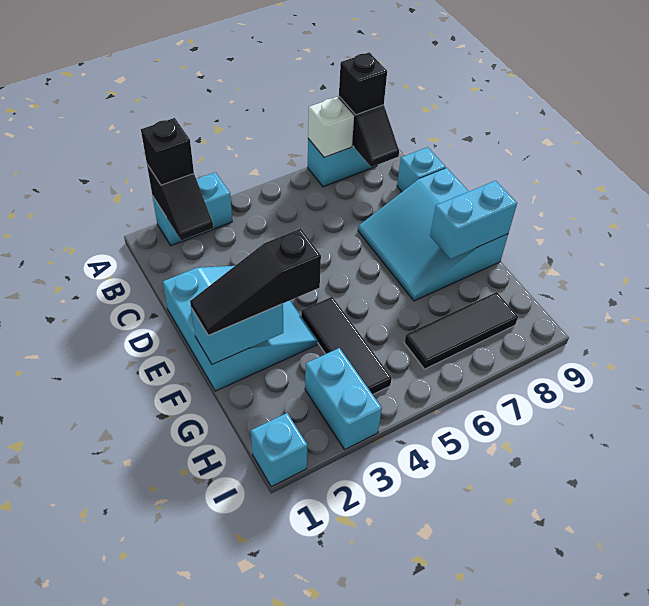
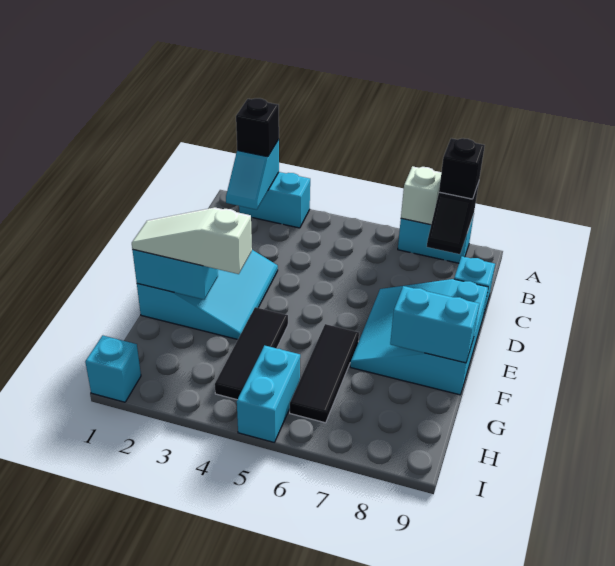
black 1x2 slope [147,165,213,241] -> cyan 1x2 slope [226,140,279,210]
black 1x3 slope [190,229,321,335] -> white 1x3 slope [132,207,252,274]
cyan 1x2 brick [305,348,382,449] -> cyan 1x2 brick moved to [237,345,300,442]
black 1x3 tile [404,292,518,369] -> black 1x3 tile turned to [290,324,359,423]

